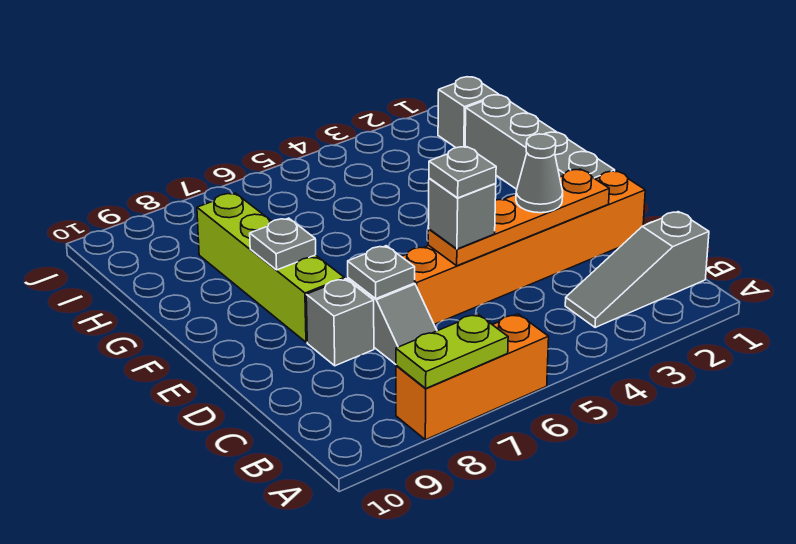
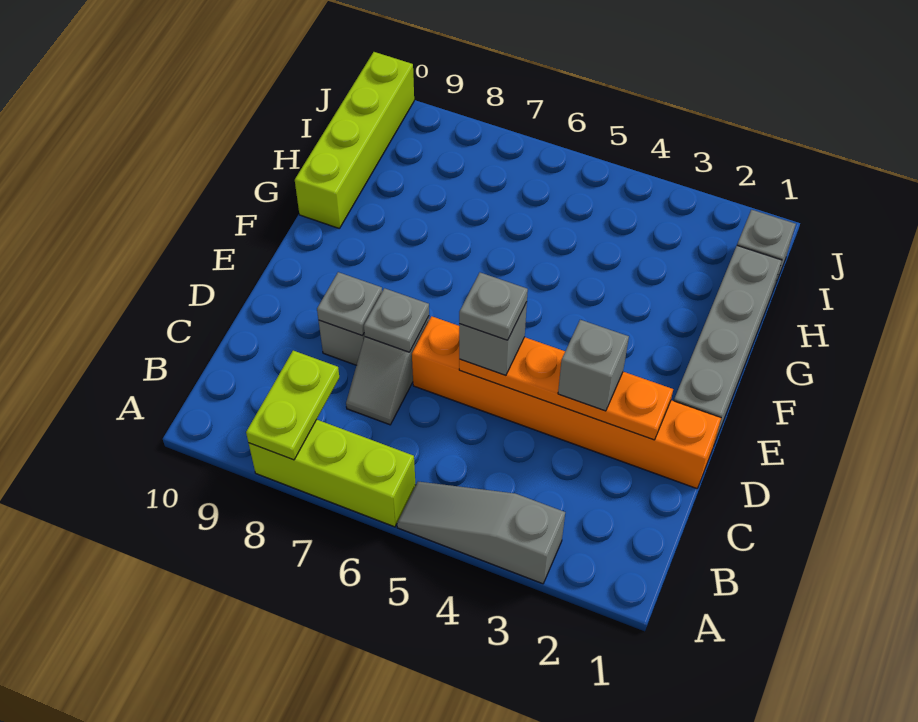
orange 1x3 brick [396,314,549,440] -> lime 1x3 brick [249,420,416,527]
lime 1x2 plate [396,314,508,388] -> lime 1x2 plate turned to [246,351,339,460]
grey 1x3 slope [565,212,709,328] -> grey 1x3 slope moved to [397,482,565,584]
grey 1x1 cone [516,134,563,213] -> grey 1x1 brick [558,320,629,411]
lime 1x4 brick [197,193,344,342] -> lime 1x4 brick moved to [295,52,414,229]
grey 1x1 plate [250,218,316,270] -> grey 1x1 plate moved to [317,272,382,335]

